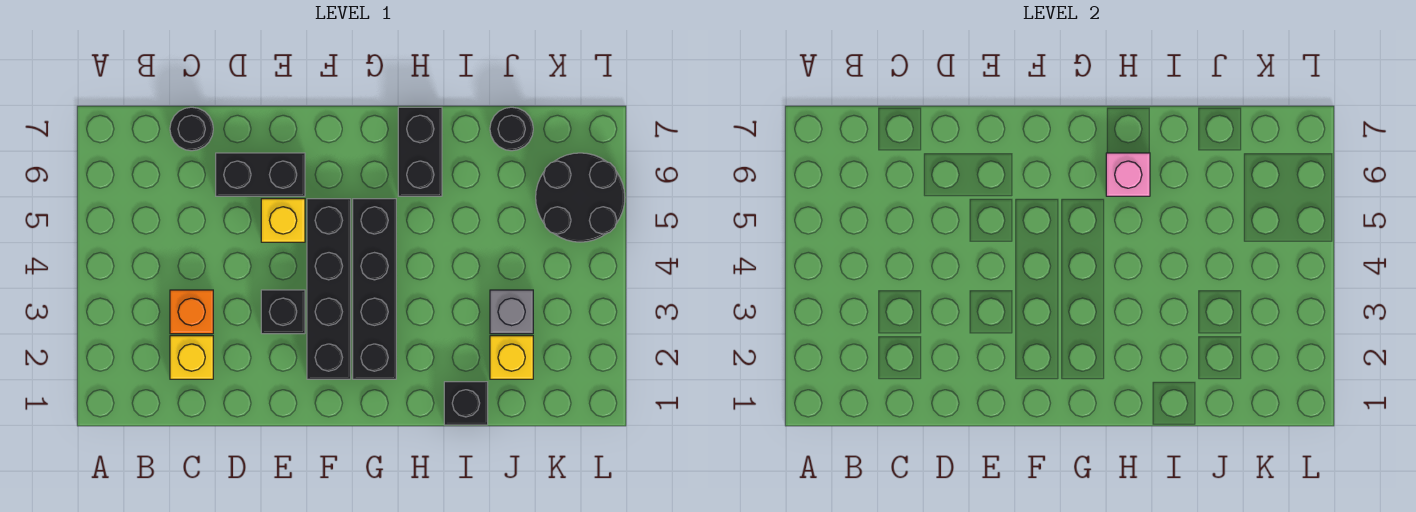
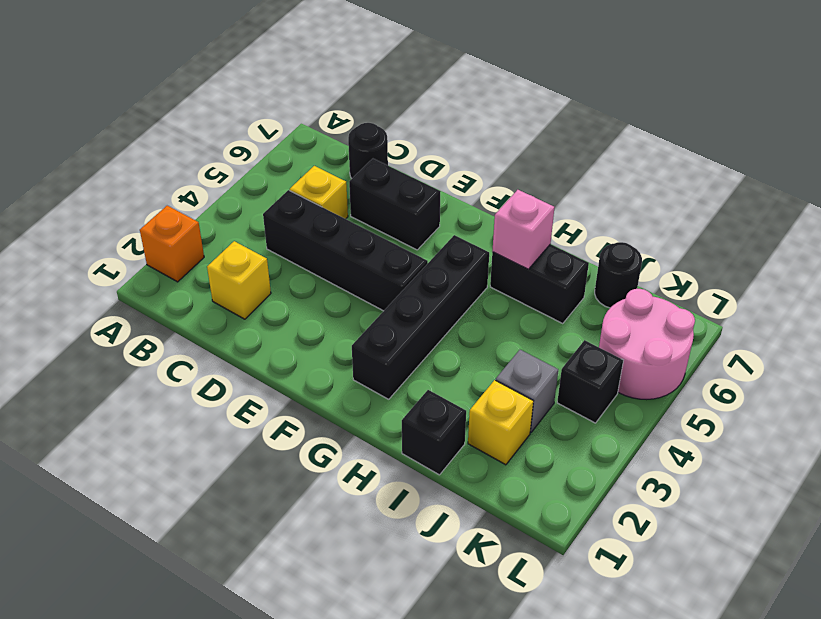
orange 1x1 brick [170,290,213,334] -> orange 1x1 brick moved to [140,206,204,282]
black 1x1 brick [261,290,305,334] -> black 1x1 brick moved to [557,340,623,423]
yellow 1x1 brick [261,199,305,242] -> yellow 1x1 brick moved to [290,166,348,219]
black 1x4 brick [307,199,351,379] -> black 1x4 brick turned to [263,190,428,311]
black 1x2 brick [398,107,442,196] -> black 1x2 brick turned to [490,244,589,324]
black 2x2 round brick [536,153,625,242] -> pink 2x2 round brick [599,289,695,400]

